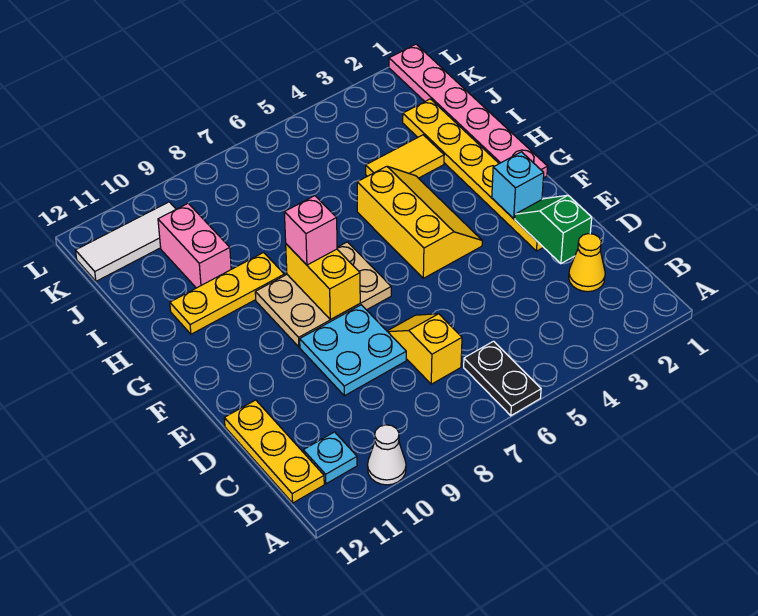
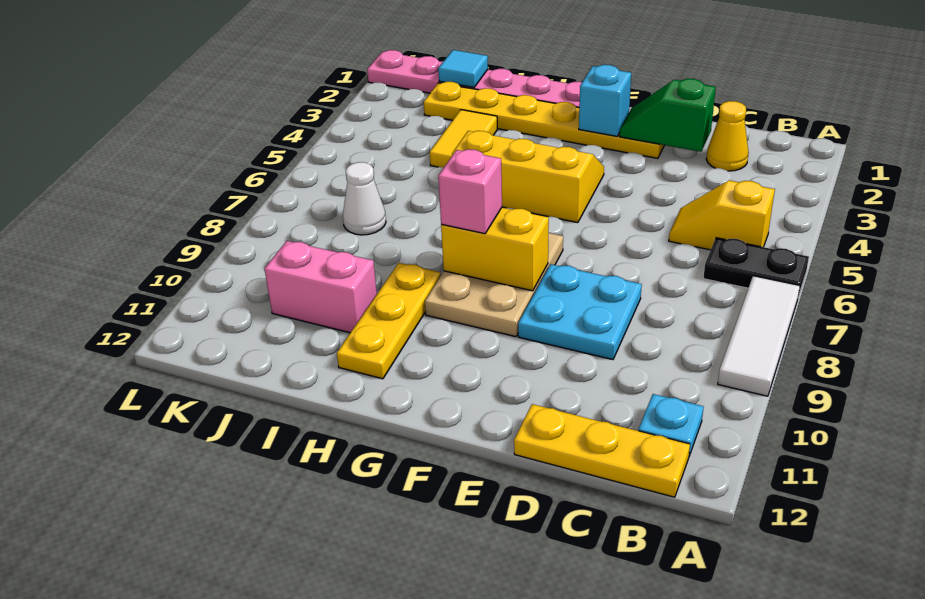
white 1x1 cone [368,425,406,485] -> white 1x1 cone moved to [343,162,386,235]
yellow 1x2 slope [387,314,462,384] -> yellow 1x2 slope moved to [669,180,775,250]
none -> cyan 1x1 tile [438,50,488,87]
white 1x3 tile [75,202,176,281] -> white 1x3 tile moved to [718,276,800,396]

